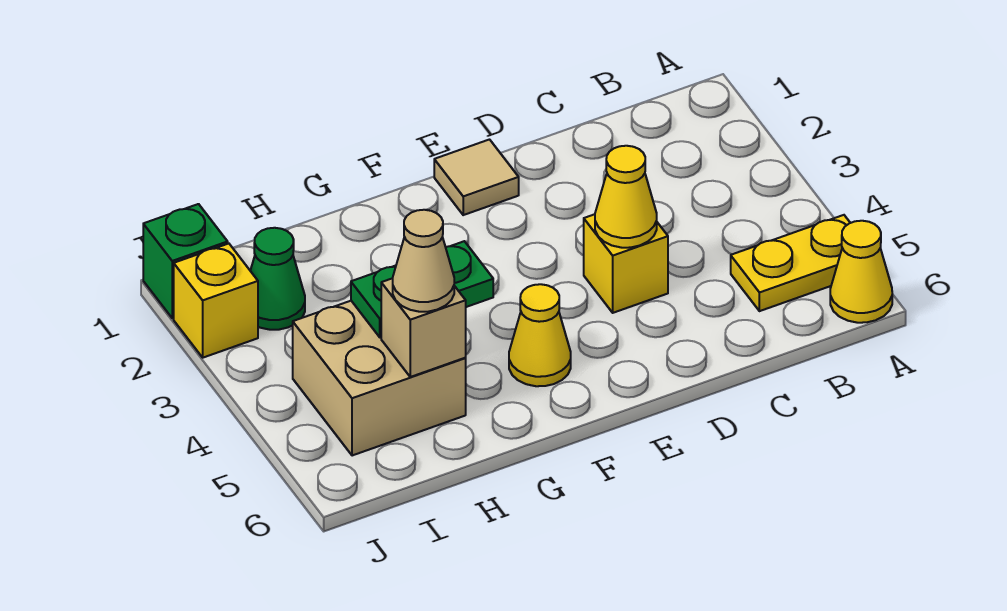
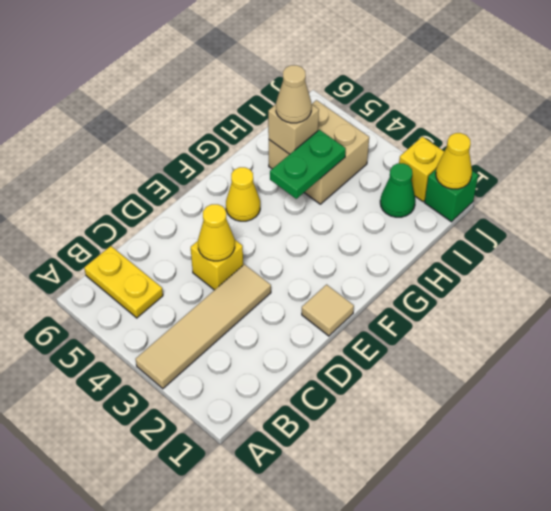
none -> tan 1x4 tile [136,264,271,389]
yellow 1x2 plate [731,215,850,311] -> yellow 1x2 plate turned to [84,246,163,318]
yellow 1x1 cone [830,221,892,323] -> yellow 1x1 cone moved to [436,133,472,189]

